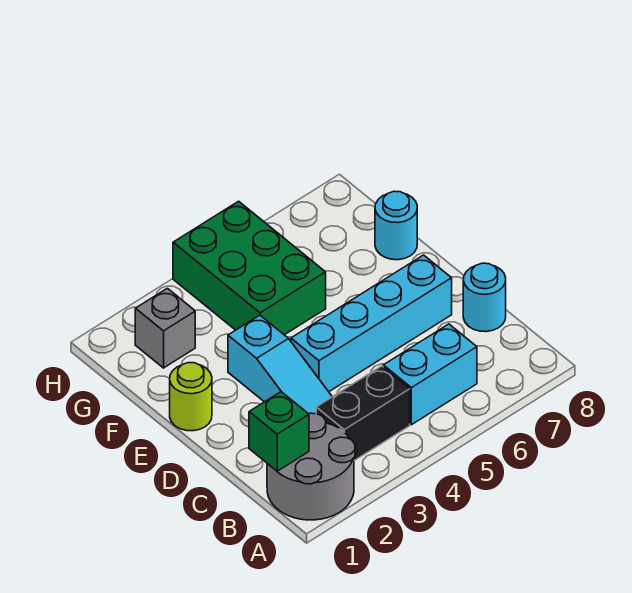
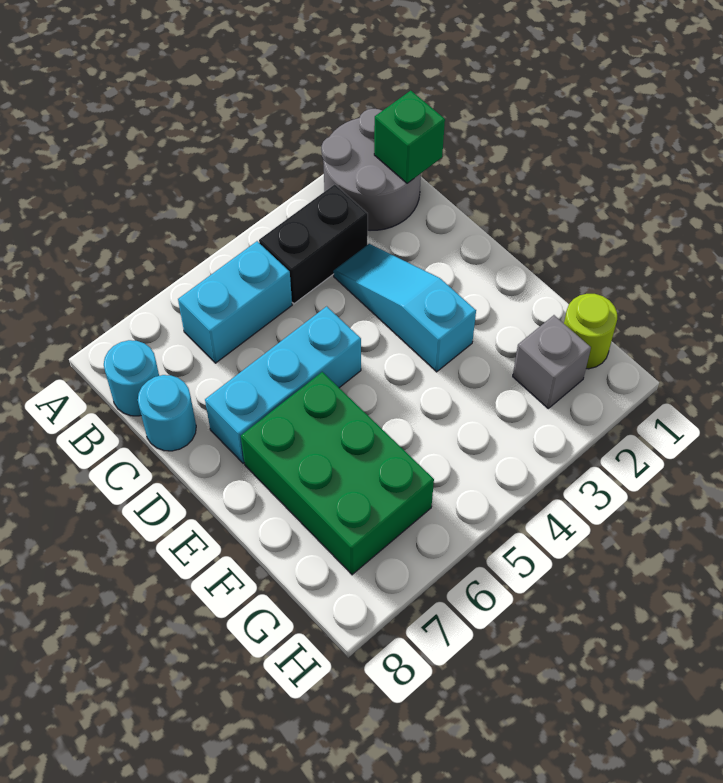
cyan 1x4 brick [291,255,452,392] -> cyan 1x3 brick [205,306,361,463]
lime 1x1 round brick [170,363,212,431] -> lime 1x1 round brick moved to [564,294,617,369]
green 2x3 brick [173,201,326,335] -> green 2x3 brick moved to [241,372,434,575]
cyan 1x1 round brick [375,191,417,260] -> cyan 1x1 round brick moved to [104,340,159,416]

